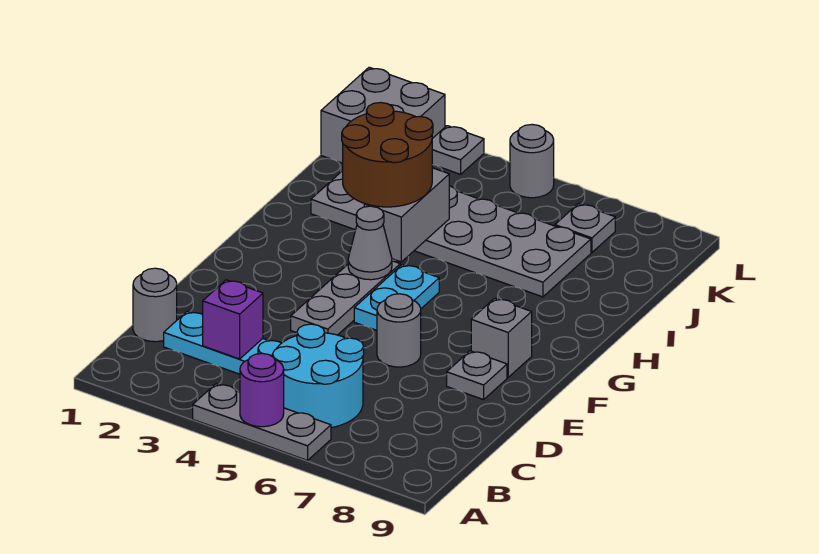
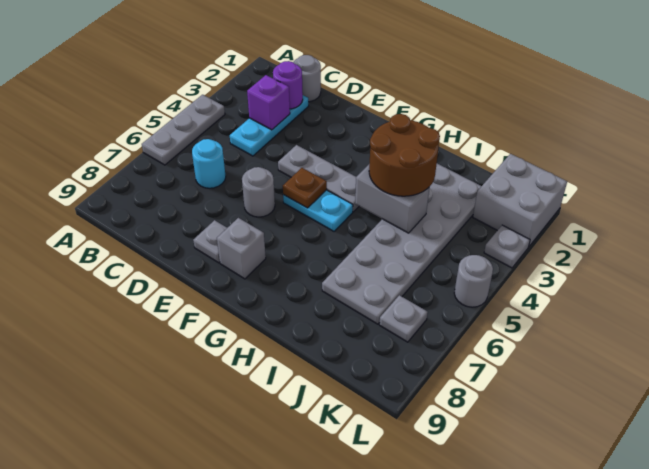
purple 1x1 round brick [240,353,284,427] -> purple 1x1 round brick moved to [273,61,303,109]
cyan 2x2 round brick [272,324,364,427] -> cyan 1x1 round brick [192,139,226,188]
none -> brown 1x1 plate [283,168,327,208]
grey 1x1 cone [348,206,392,280] -> none

